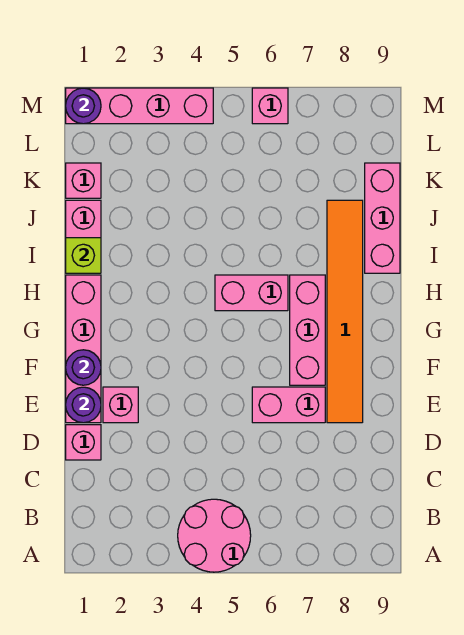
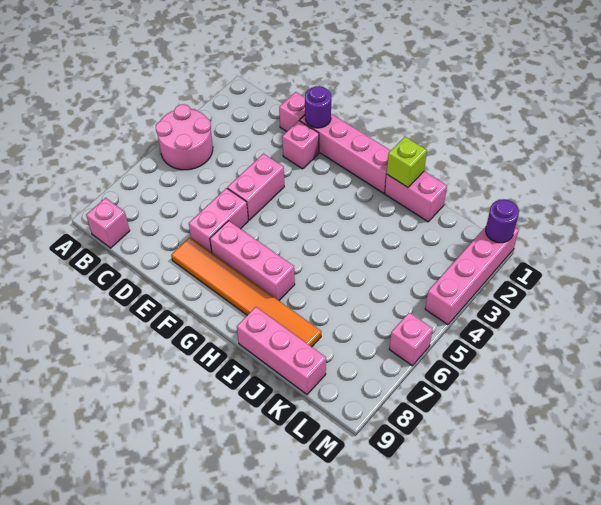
purple 1x1 round brick [66,350,101,385] -> none
pink 1x2 brick [215,275,288,311] -> pink 1x2 brick moved to [227,154,284,220]
pink 1x1 brick [66,163,101,198] -> pink 1x1 brick moved to [86,198,130,248]

